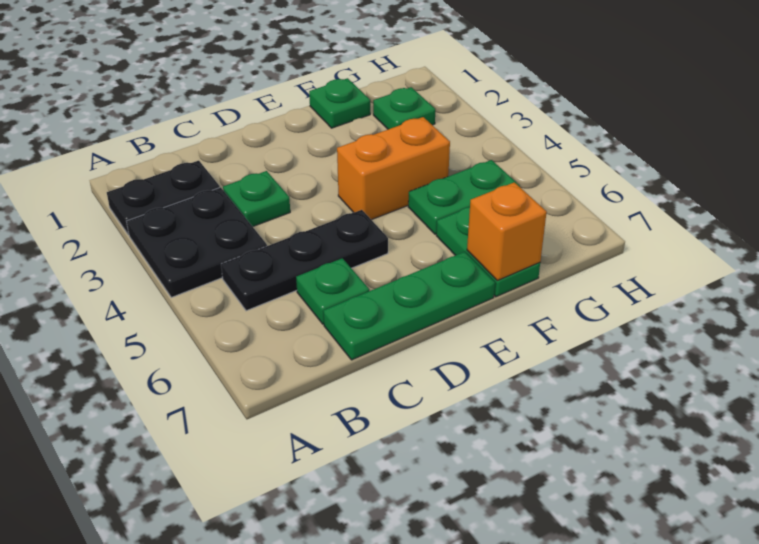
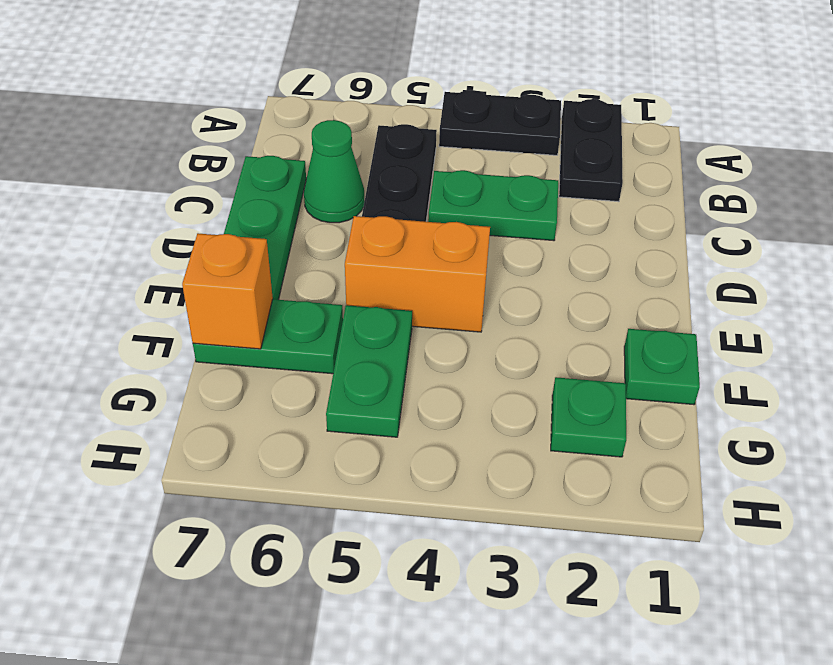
black 2x2 plate [127,187,267,297] -> black 1x2 plate [439,90,561,155]
green 1x1 plate [223,171,290,227] -> green 1x2 plate [428,170,558,241]
green 1x1 plate [296,258,369,324] -> green 1x1 cone [304,120,365,223]
orange 1x2 brick [337,117,450,220] -> orange 1x2 brick turned to [345,216,490,332]

